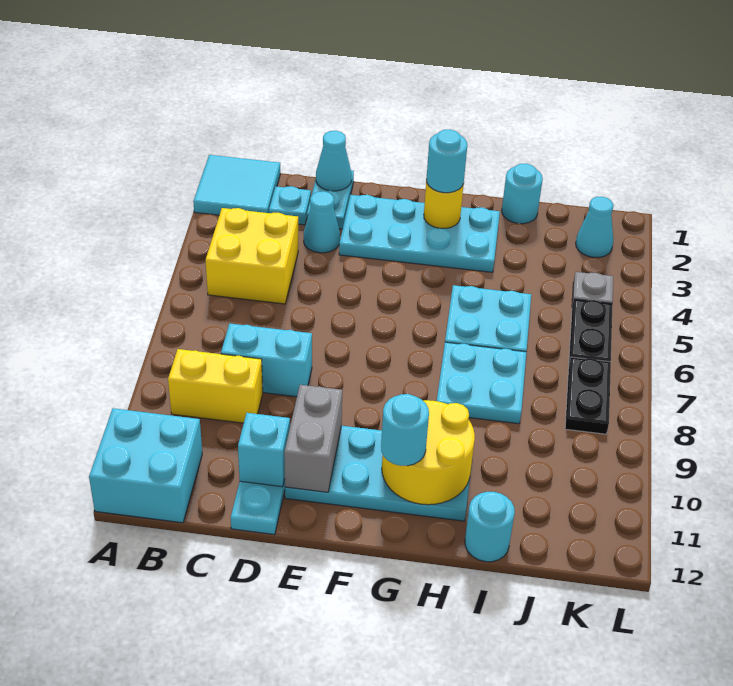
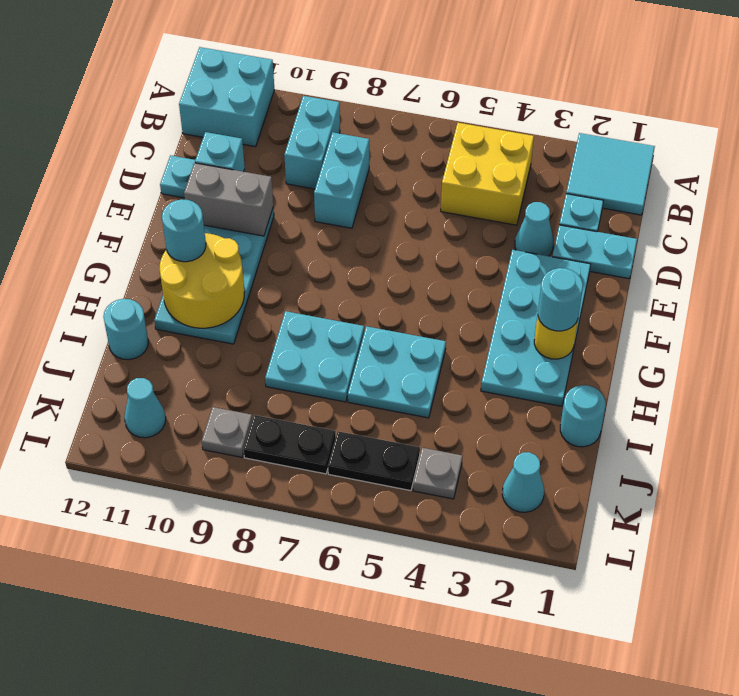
yellow 1x2 brick [168,349,263,423] -> cyan 1x2 brick [284,96,340,189]
cyan 1x1 cone [316,131,352,191] -> cyan 1x1 cone moved to [124,378,166,438]
none -> grey 1x1 plate [202,407,252,457]

